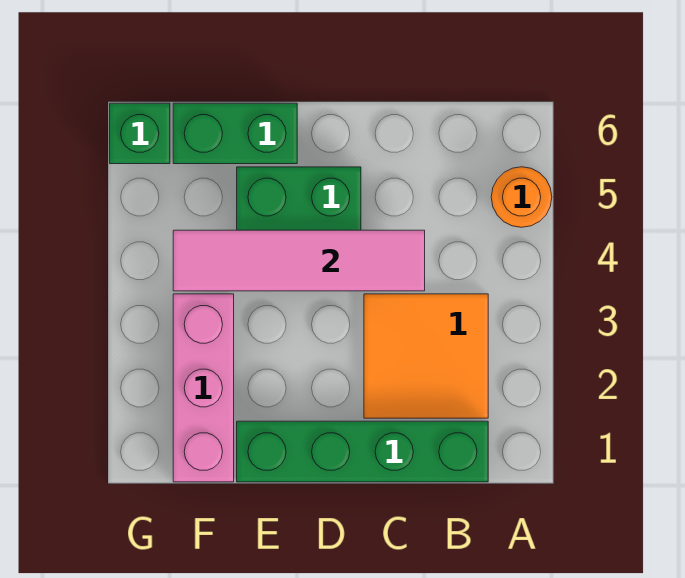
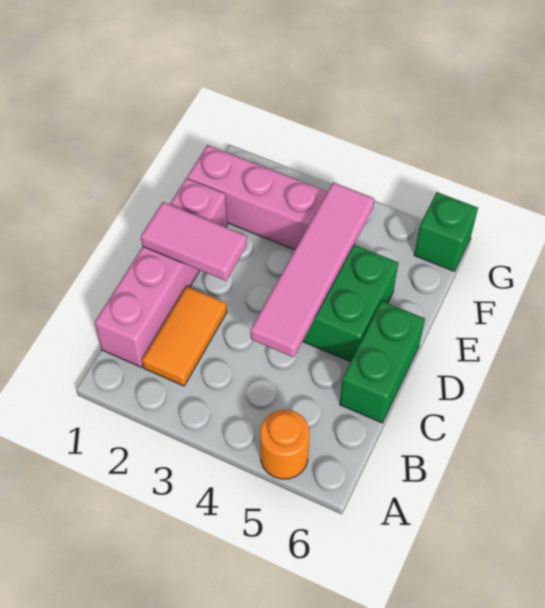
green 1x4 brick [237,421,488,482] -> pink 1x4 brick [95,178,227,367]
orange 2x2 tile [364,294,488,418] -> orange 1x2 tile [142,286,227,386]
none -> pink 1x2 tile [141,202,247,281]
green 1x2 brick [173,103,297,164] -> green 1x2 brick moved to [340,301,425,423]

